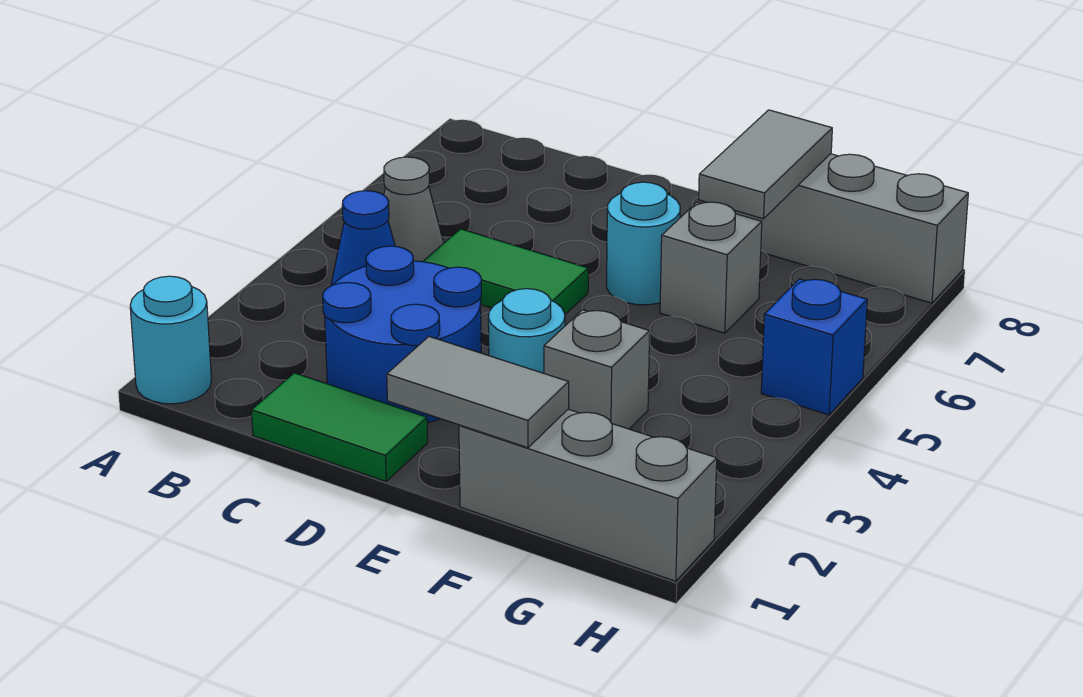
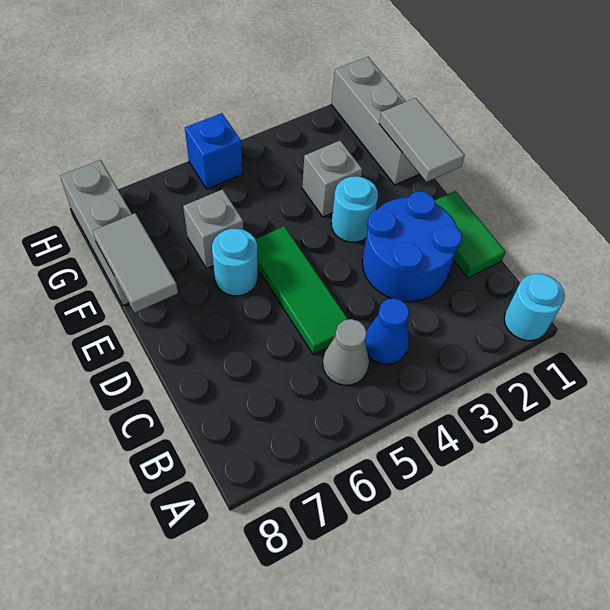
green 1x2 tile [423,229,588,314] -> green 1x3 tile [255,226,348,355]
grey 1x2 tile [699,110,832,219] -> grey 1x2 tile turned to [93,213,178,313]

